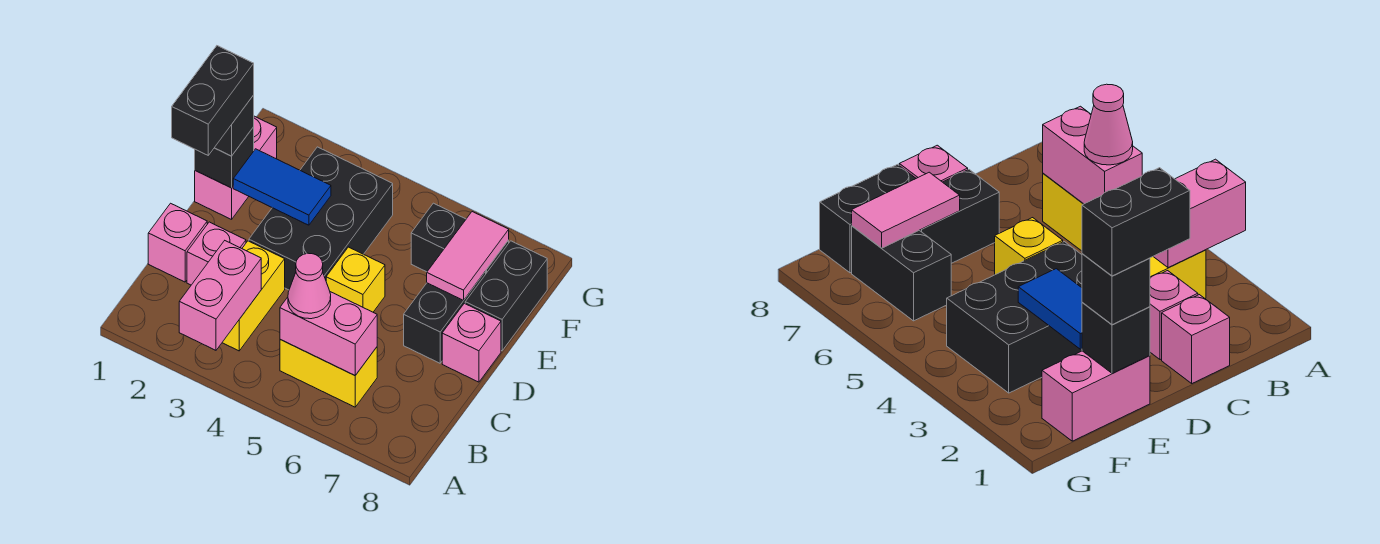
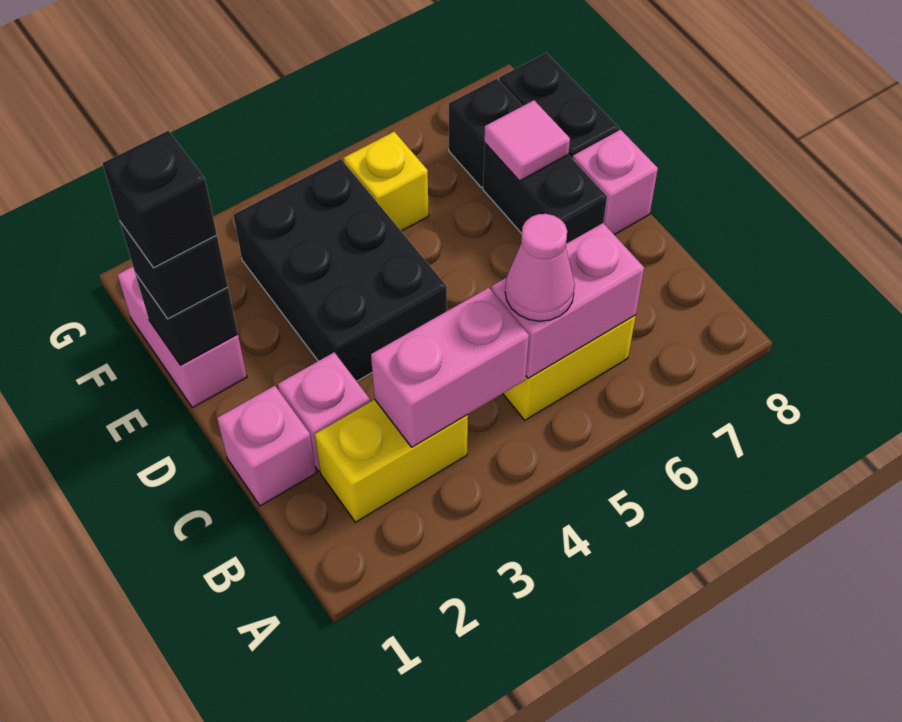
pink 1x2 brick [179,241,261,350] -> pink 1x2 brick turned to [371,288,529,447]
yellow 1x2 brick [222,241,285,351] -> yellow 1x2 brick turned to [315,400,468,522]
black 1x2 brick [172,46,254,155] -> black 1x1 brick [103,131,217,268]
yellow 1x1 brick [326,247,385,312] -> yellow 1x1 brick moved to [344,132,429,231]
blue 1x2 tile [233,149,331,225] -> none
pink 1x2 tile [427,212,509,300] -> pink 1x1 tile [484,100,570,181]
black 1x2 brick [411,203,509,273] -> black 1x1 brick [449,79,522,188]

